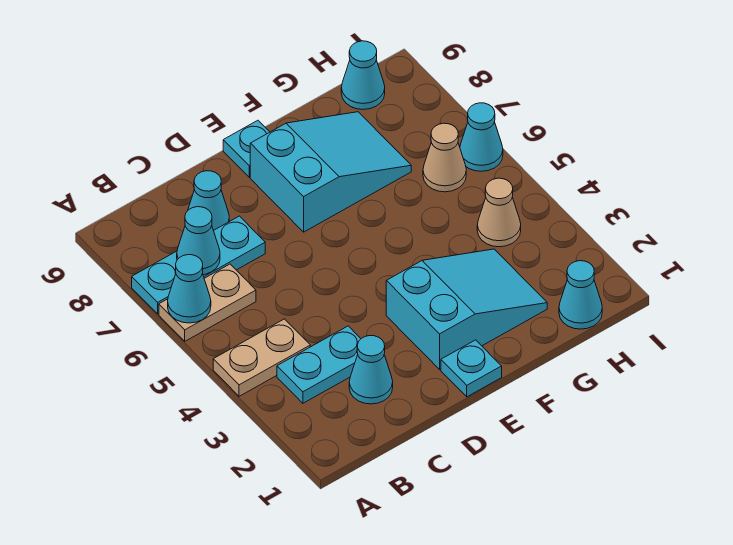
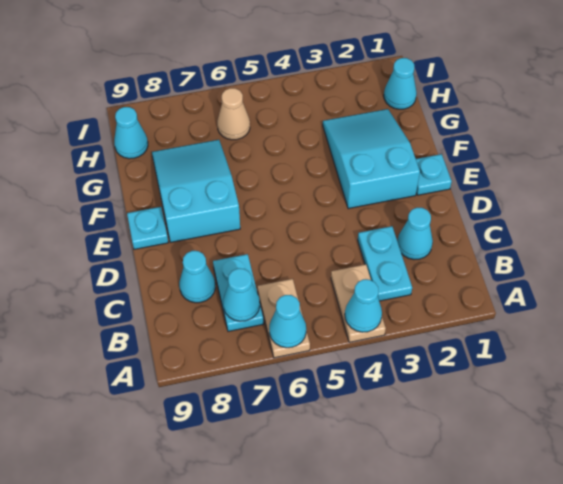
cyan 1x3 plate [132,216,265,314] -> cyan 1x2 plate [213,254,264,331]
tan 1x1 cone [477,178,521,247] -> none
cyan 1x1 cone [460,103,503,171] -> cyan 1x1 cone moved to [345,279,382,332]

